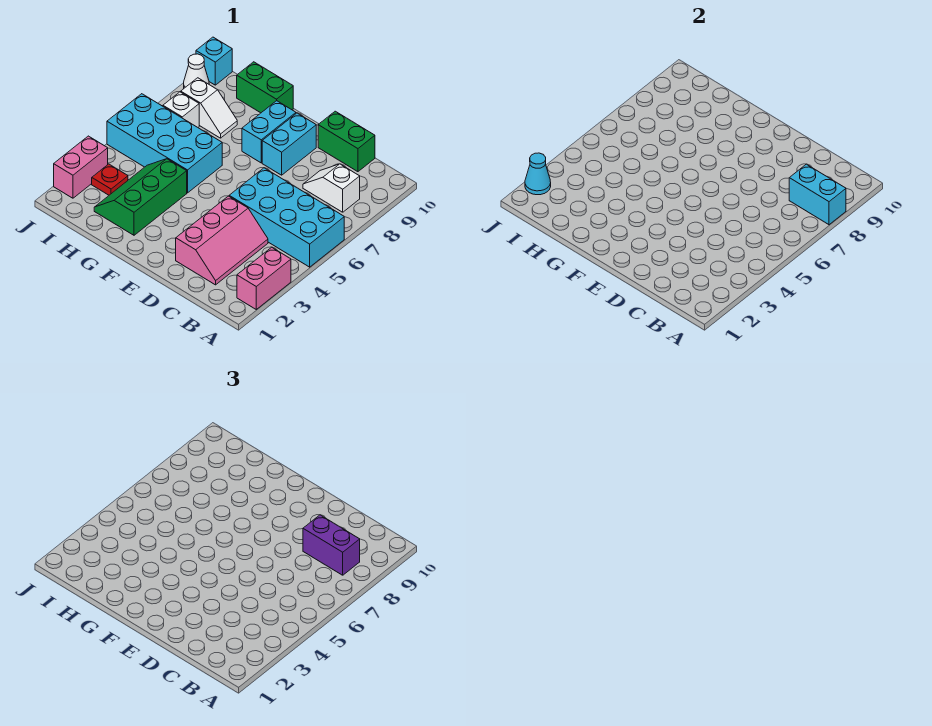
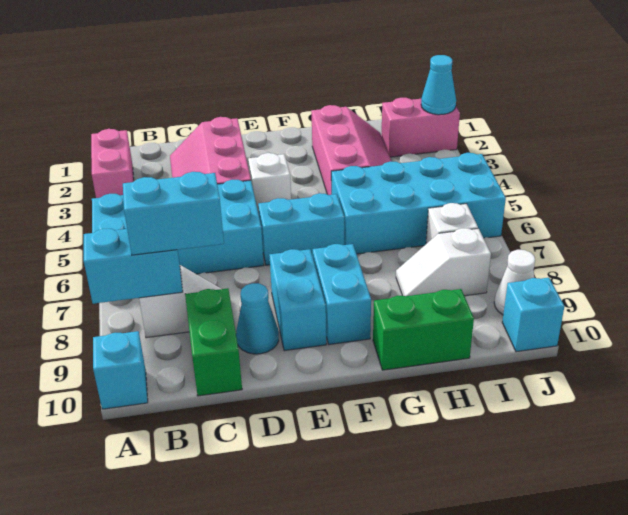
none -> cyan 1x1 brick [93,331,148,409]
purple 1x2 brick [303,515,360,575] -> cyan 1x2 brick [123,172,224,255]
green 1x2 brick [318,111,375,172] -> green 1x2 brick turned to [185,288,242,396]
none -> cyan 1x1 cone [236,283,279,354]
none -> white 1x1 brick [248,153,291,214]
none -> cyan 1x2 brick [258,193,344,265]
green 2x3 slope [94,159,187,235] -> pink 2x3 slope [311,105,392,195]
red 1x1 plate [92,164,128,195] -> none
pink 1x2 brick [54,136,108,198] -> pink 1x2 brick turned to [381,98,460,157]

